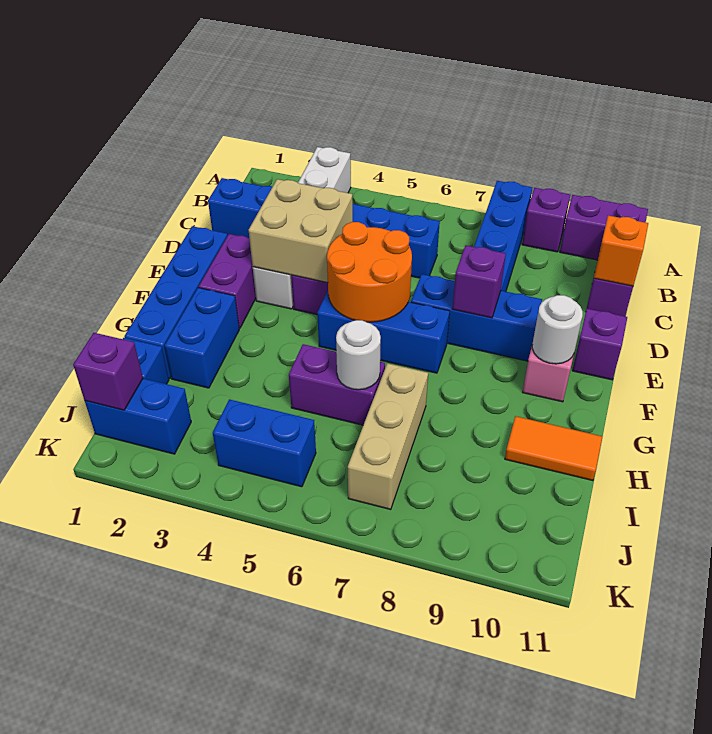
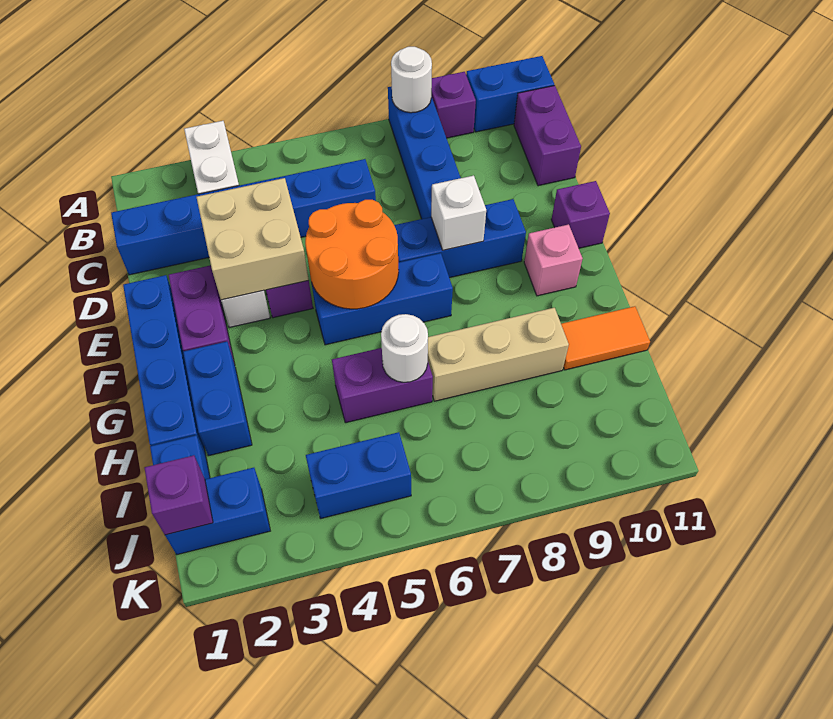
purple 1x2 brick [560,195,648,260] -> blue 1x2 brick [466,56,554,132]
orange 1x1 brick [594,215,648,286] -> none
purple 1x1 brick [452,245,506,318] -> white 1x1 brick [431,175,486,250]
white 1x1 round brick [532,295,583,364] -> white 1x1 round brick moved to [391,47,432,113]
tan 1x3 brick [348,363,428,510] -> tan 1x3 brick turned to [428,308,569,401]

